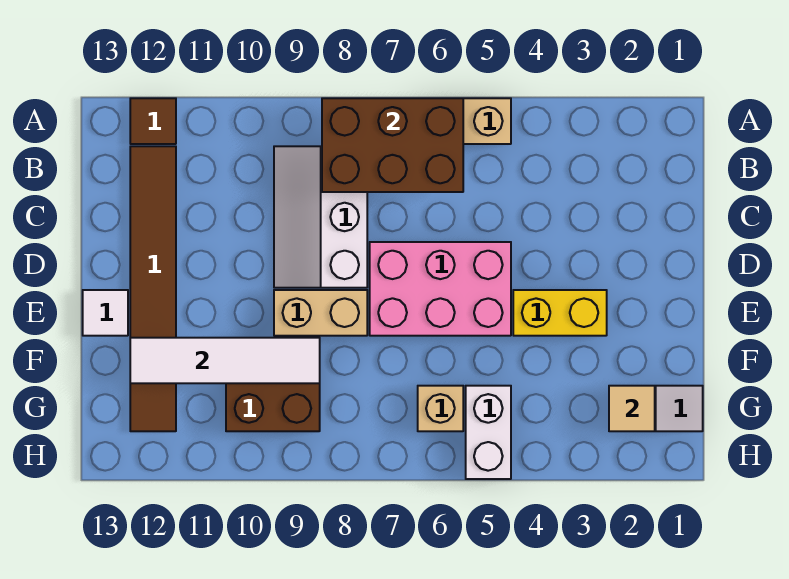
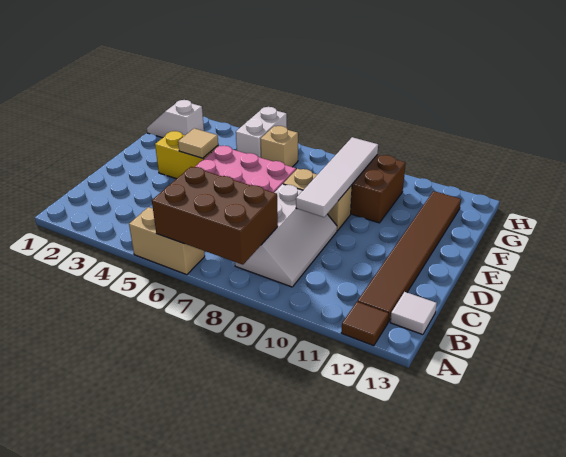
white 1x1 tile [83,290,128,336] -> white 1x1 tile moved to [390,292,437,335]
white 1x4 tile [130,338,320,383] -> white 1x4 tile turned to [296,137,378,217]
tan 1x1 tile [609,386,655,431] -> tan 1x1 tile moved to [178,128,218,158]

